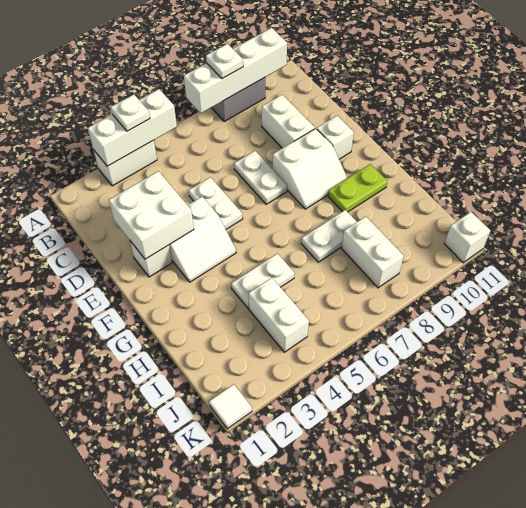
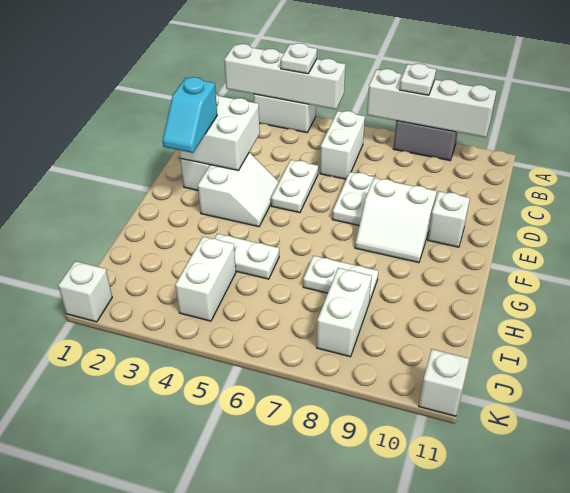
white 1x3 brick [88,89,177,166] -> white 1x4 brick [224,44,346,109]
white 1x2 brick [262,95,315,148] -> white 1x2 brick moved to [320,111,365,179]
none -> cyan 1x2 slope [163,77,217,153]
white 2x2 slope [169,197,236,282] -> white 2x2 slope turned to [198,153,279,227]
lime 1x2 plate [328,164,387,212] -> none
white 1x1 tile [209,384,252,429] -> white 1x1 brick [58,261,112,322]

